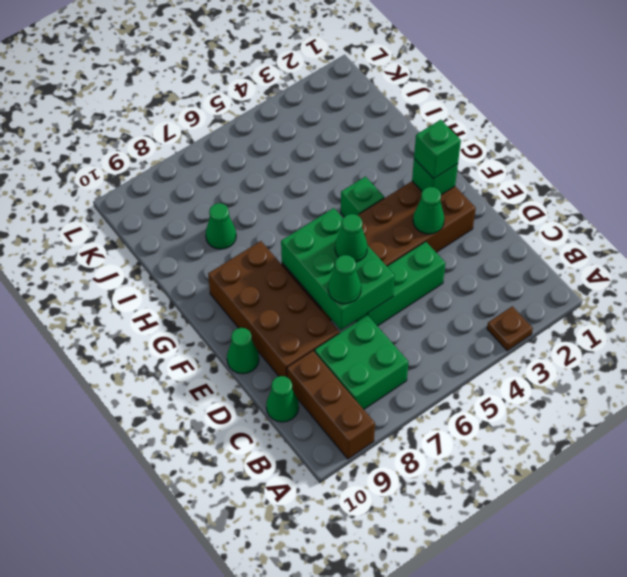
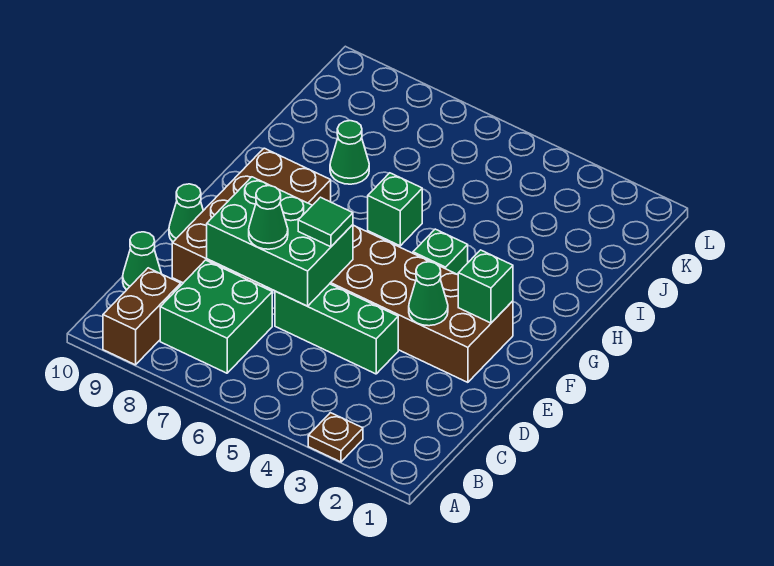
brown 1x3 brick [287,351,375,459] -> brown 1x2 brick [103,268,181,365]
green 2x3 brick [281,208,395,330] -> green 2x3 brick turned to [207,177,353,306]
green 1x1 cone [335,214,368,262] -> green 1x1 tile [298,197,353,247]
green 1x1 brick [414,120,461,179] -> green 1x1 brick moved to [368,173,422,246]

